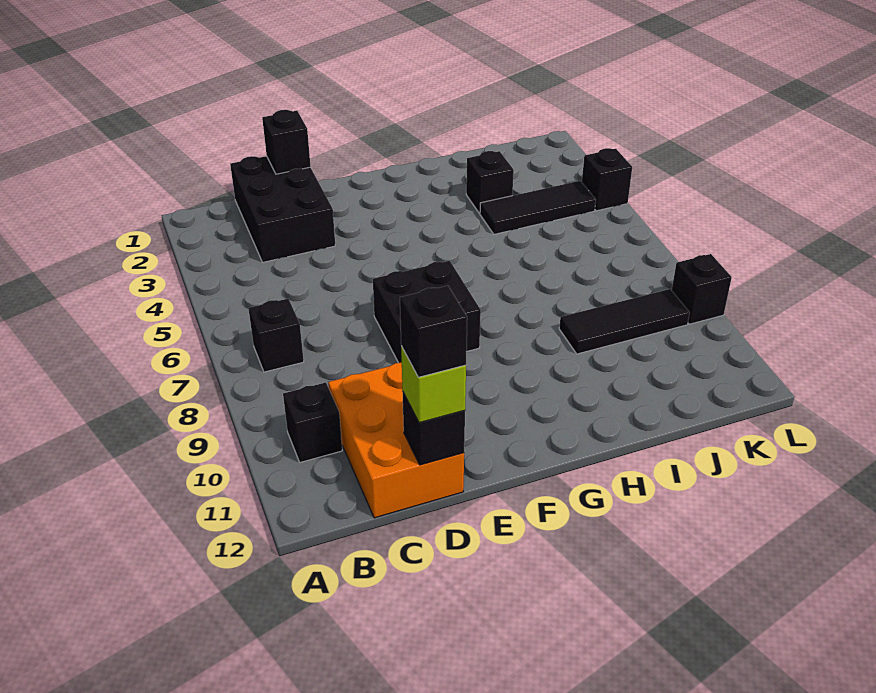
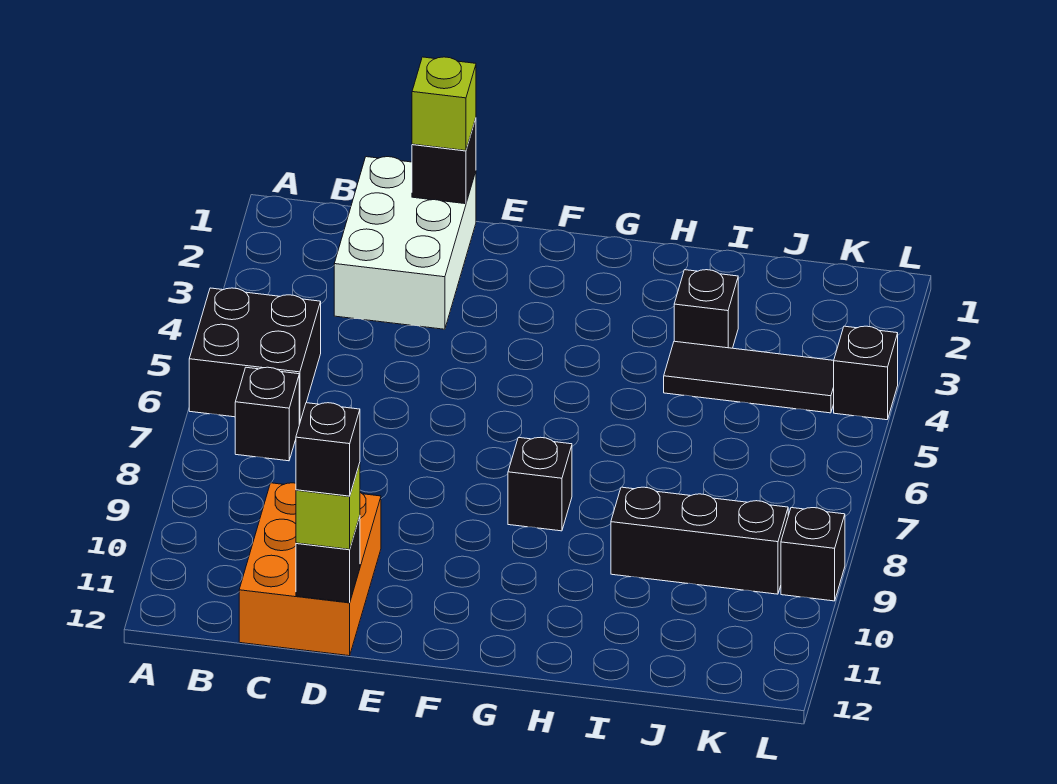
black 1x1 brick [283,382,342,462] -> black 1x1 brick moved to [508,437,572,531]
black 2x3 brick [230,156,335,262] -> white 2x3 brick [334,157,476,329]
none -> lime 1x1 brick [412,57,476,151]
black 2x2 brick [373,261,481,363] -> black 2x2 brick moved to [189,288,321,424]
black 1x3 tile [559,289,690,354] -> black 1x3 brick [611,487,788,594]

